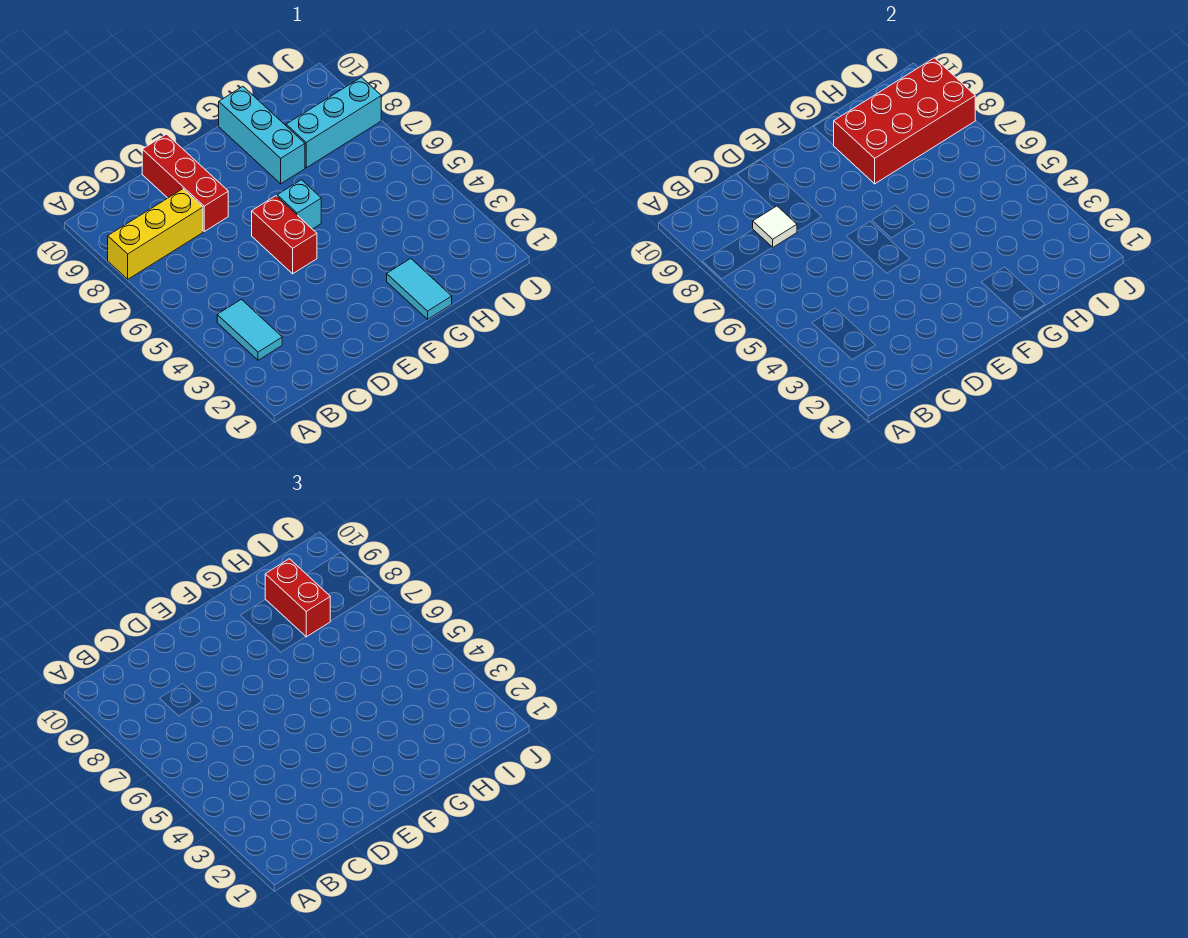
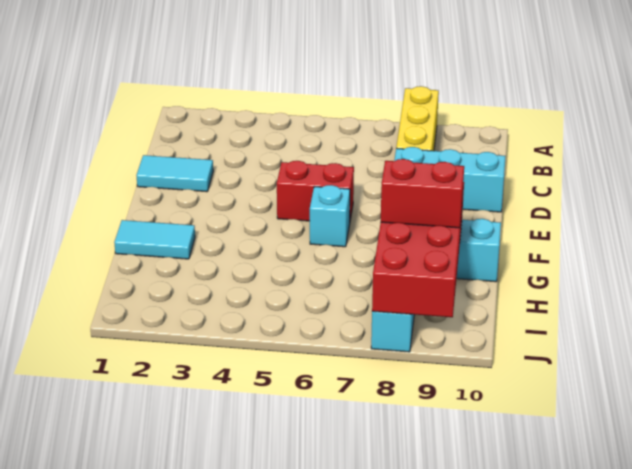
cyan 1x2 tile [217,299,282,360] -> cyan 1x2 tile moved to [137,155,213,192]
white 1x1 tile [753,206,797,247] -> none
red 1x3 brick [142,134,228,231] -> cyan 1x3 brick [394,147,506,212]

